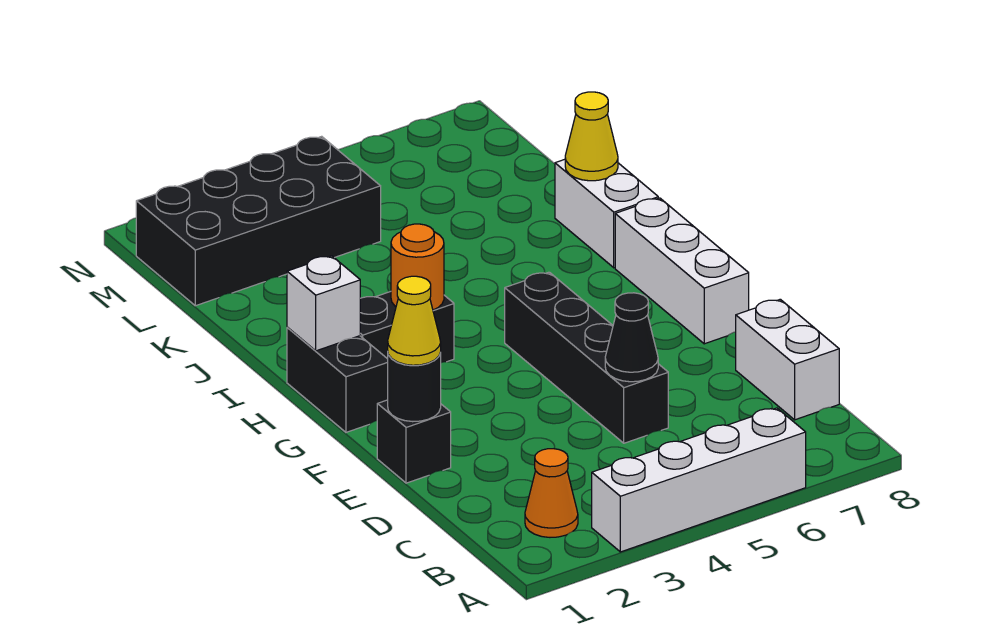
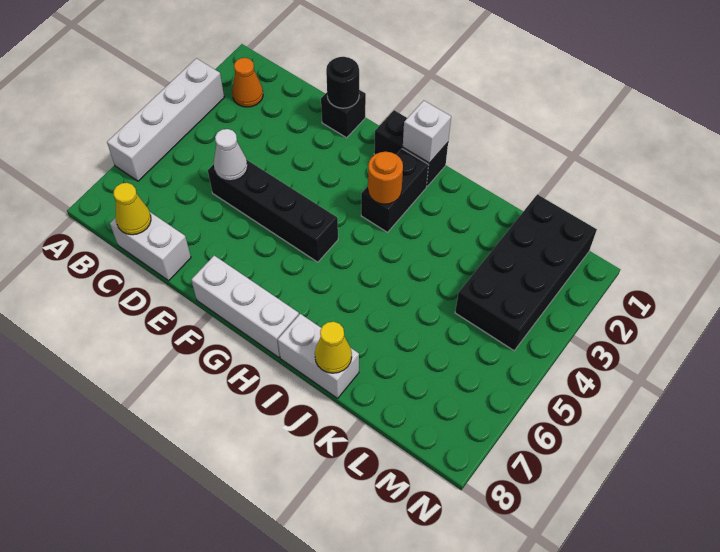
black 1x1 cone [605,293,658,382] -> white 1x1 cone [214,129,248,181]
yellow 1x1 cone [388,276,441,365] -> yellow 1x1 cone moved to [114,183,151,235]

